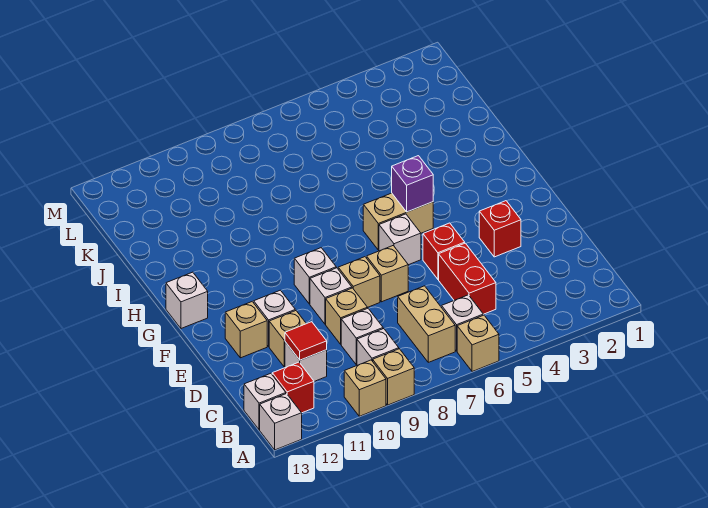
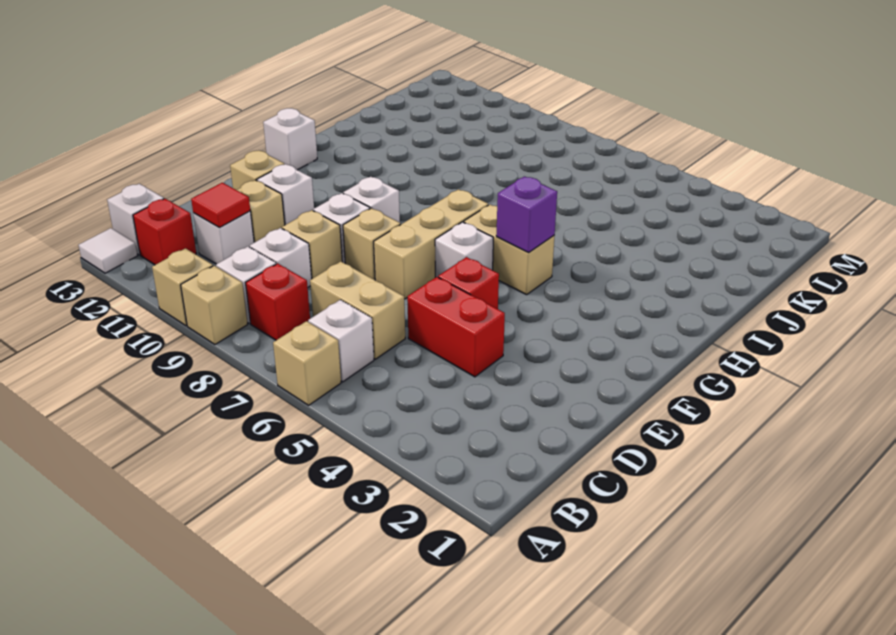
white 1x1 brick [260,394,302,450] -> white 1x1 tile [79,228,137,273]
tan 1x2 brick [398,286,455,362] -> tan 1x2 brick turned to [310,261,405,359]
red 1x2 brick [439,243,496,314] -> red 1x2 brick turned to [407,277,505,377]
red 1x1 brick [479,201,521,257] -> red 1x1 brick moved to [246,263,310,340]
tan 1x1 brick [367,246,408,302] -> tan 1x3 brick [374,189,488,299]

